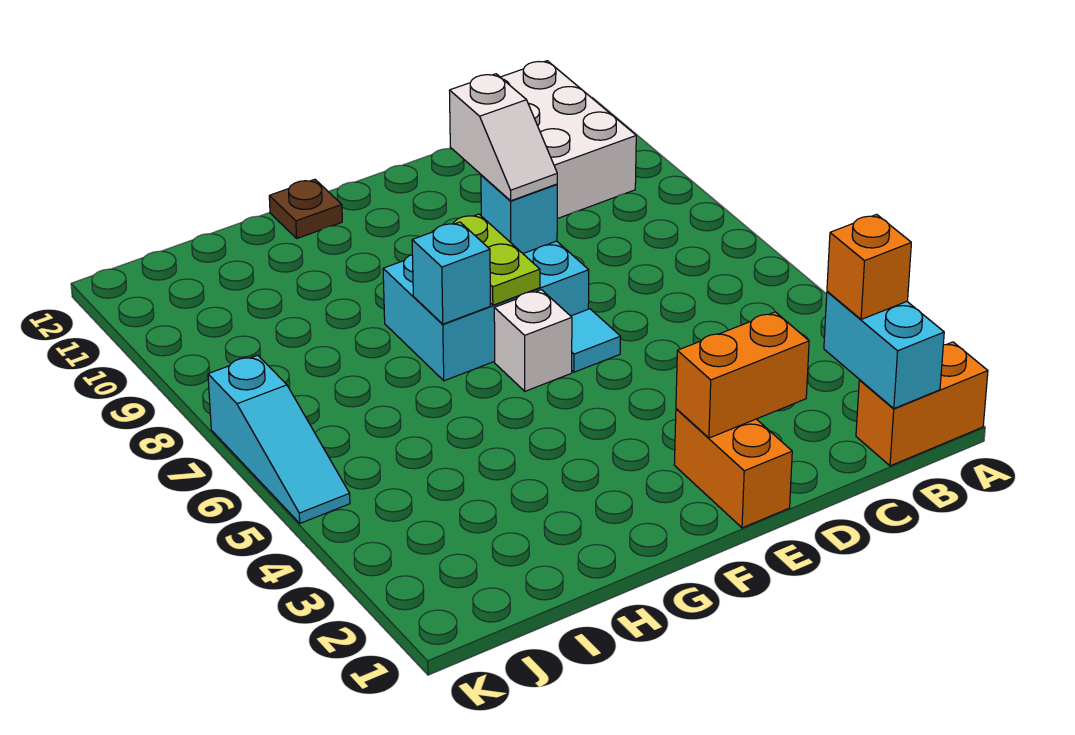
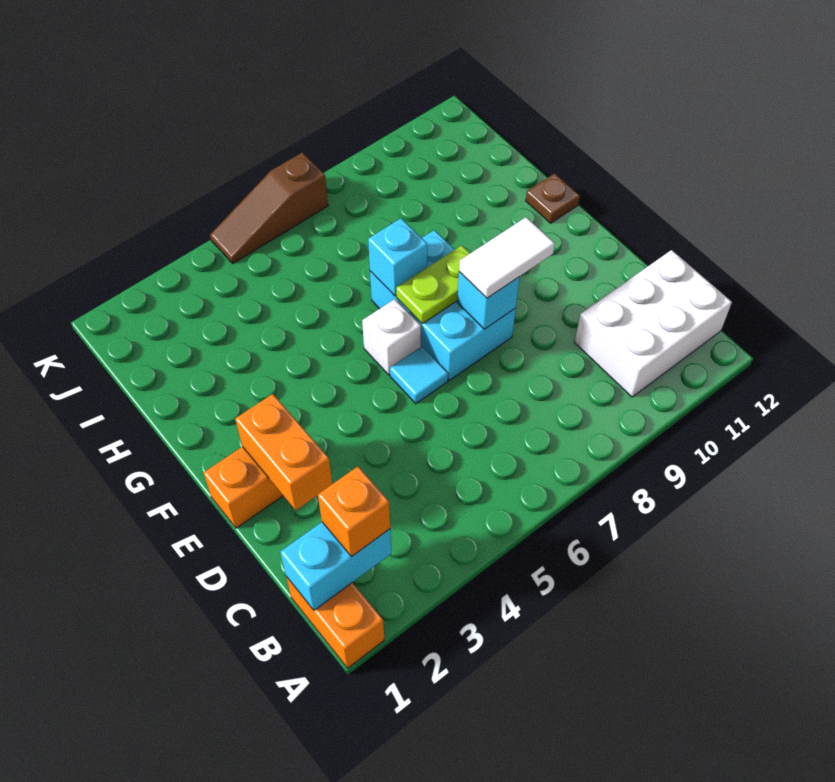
white 1x2 slope [449,74,557,201] -> white 1x2 tile [459,217,555,298]
cyan 1x3 slope [208,355,350,523] -> brown 1x3 slope [210,153,328,264]

